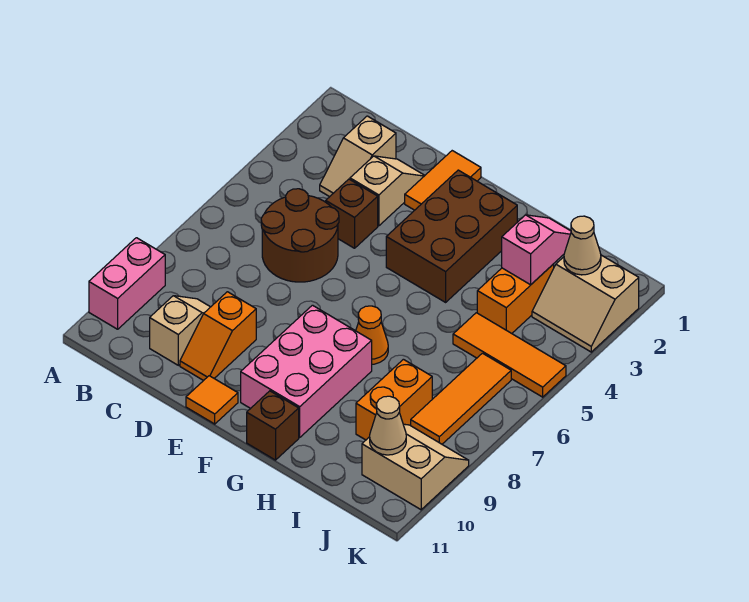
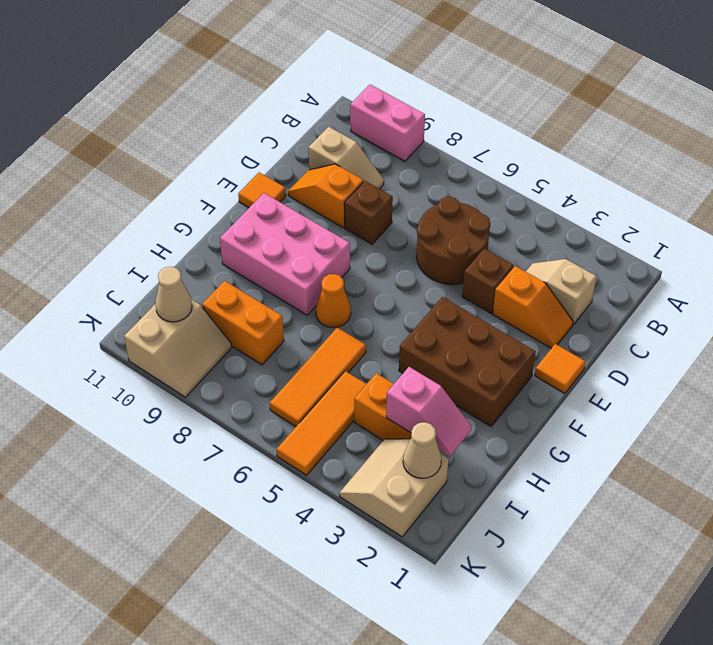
tan 1x2 slope [350,156,425,226] -> orange 1x2 slope [493,266,573,348]
orange 1x2 tile [405,151,481,210] -> orange 1x1 tile [535,344,585,393]
brown 1x1 brick [247,391,299,460] -> brown 1x1 brick moved to [344,181,393,244]
orange 1x3 tile [411,353,511,444] -> orange 1x3 tile turned to [270,327,366,426]

